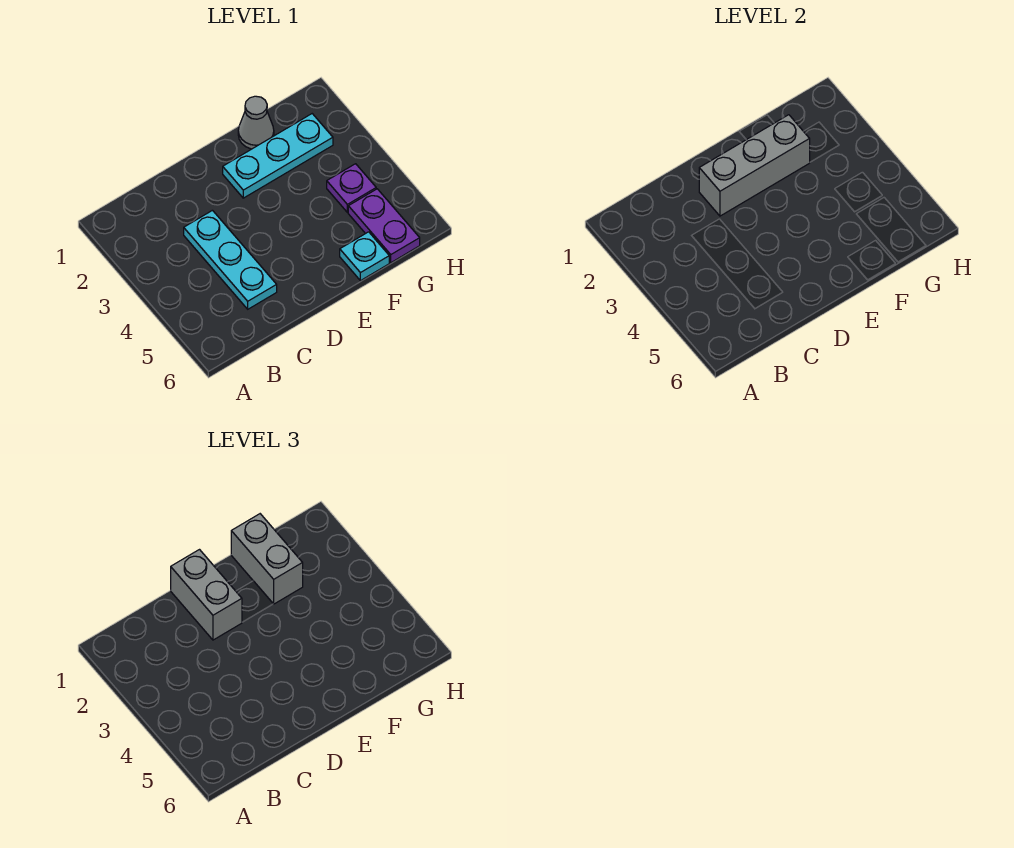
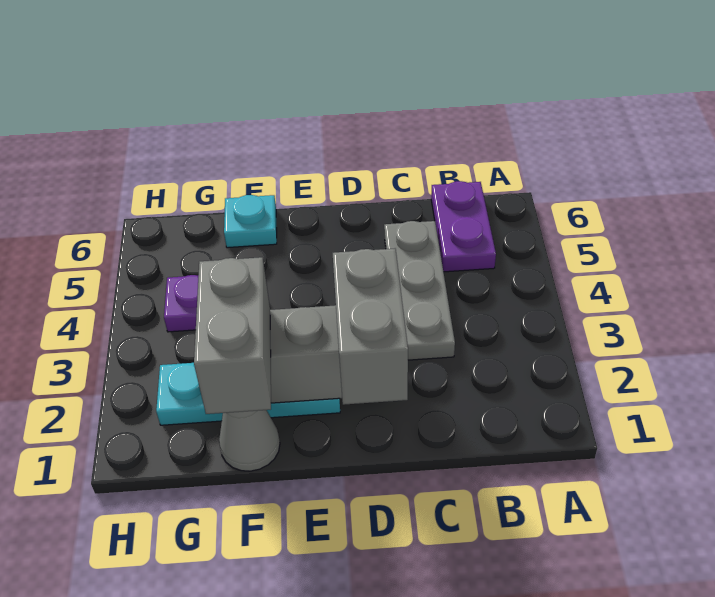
cyan 1x3 plate [184,210,277,309] -> grey 1x3 plate [384,221,455,360]
purple 1x2 plate [348,189,420,263] -> purple 1x2 plate moved to [431,181,496,272]

